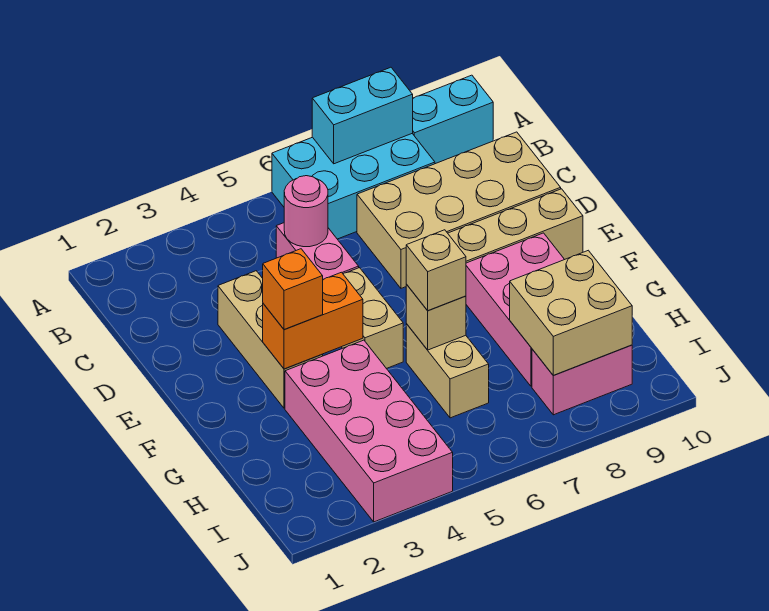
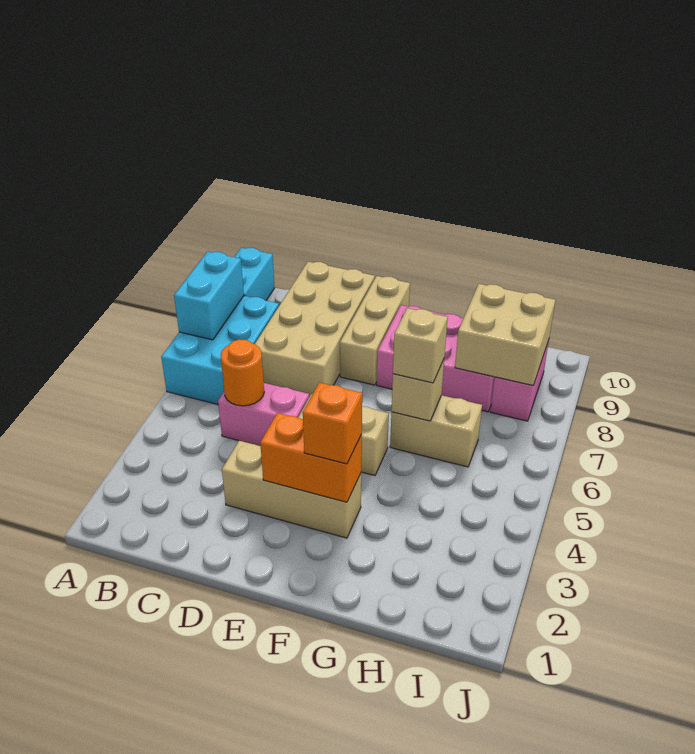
pink 1x1 round brick [284,176,328,247] -> orange 1x1 round brick [221,339,264,406]
orange 1x2 brick [263,272,363,369] -> orange 1x2 brick turned to [260,413,362,502]
pink 2x4 brick [285,340,453,522] -> none

